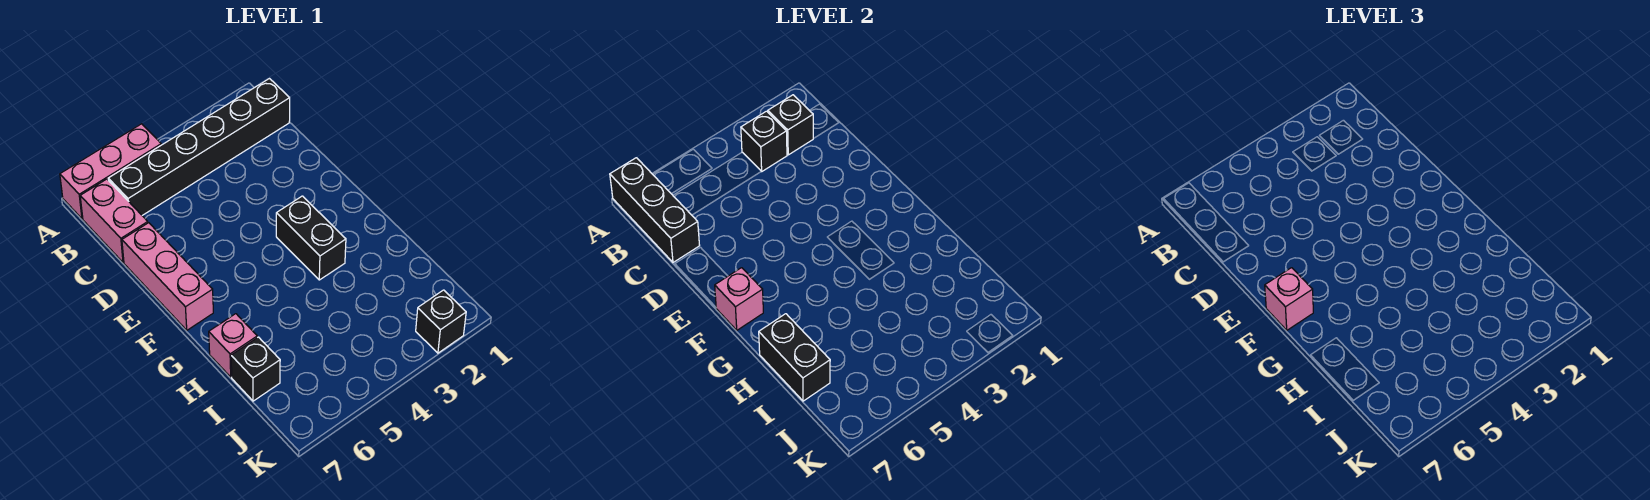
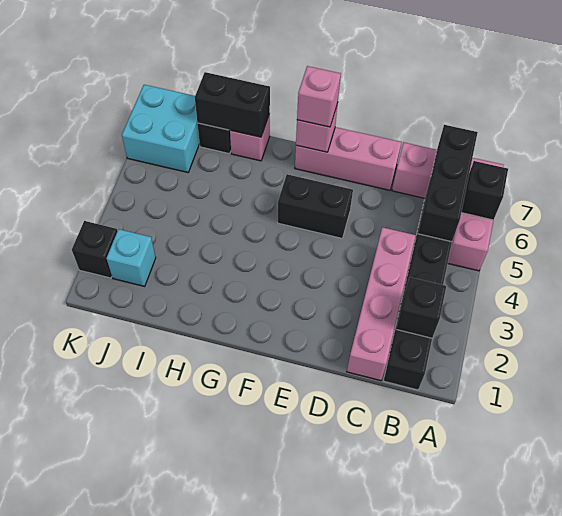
black 1x3 brick [610,158,700,262] -> black 1x3 brick turned to [418,125,478,242]
black 1x1 brick [741,111,787,171] -> black 1x1 brick moved to [461,161,508,220]
none -> pink 1x4 brick [347,227,416,381]
black 1x2 brick [276,196,346,280] -> black 1x2 brick moved to [278,174,353,238]
none -> cyan 1x1 brick [107,229,156,286]
none -> cyan 2x2 brick [122,85,200,172]

